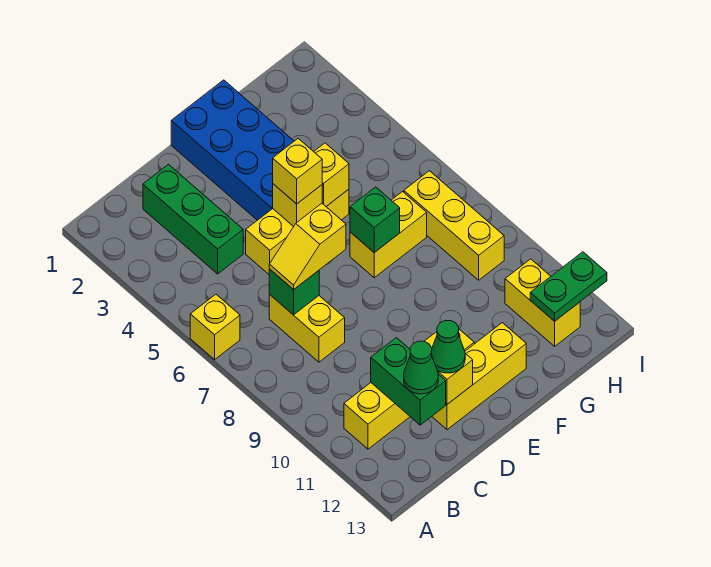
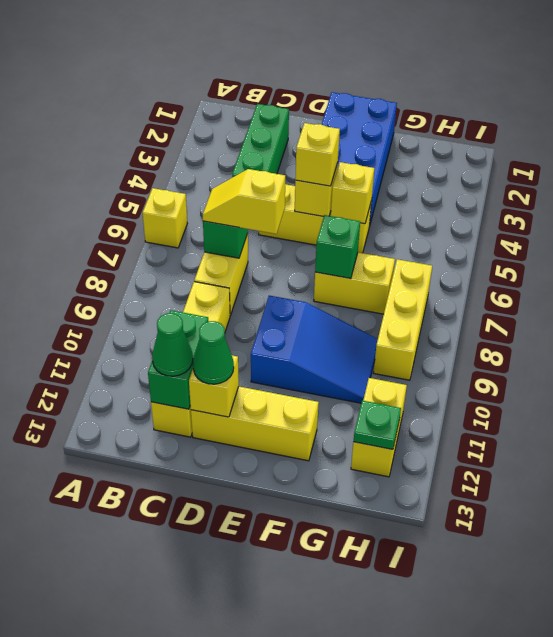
yellow 1x4 brick [344,329,474,449] -> yellow 1x4 brick turned to [151,282,230,437]
none -> blue 2x3 slope [251,296,378,403]
green 1x2 plate [530,252,607,321] -> green 1x1 plate [354,401,401,449]

